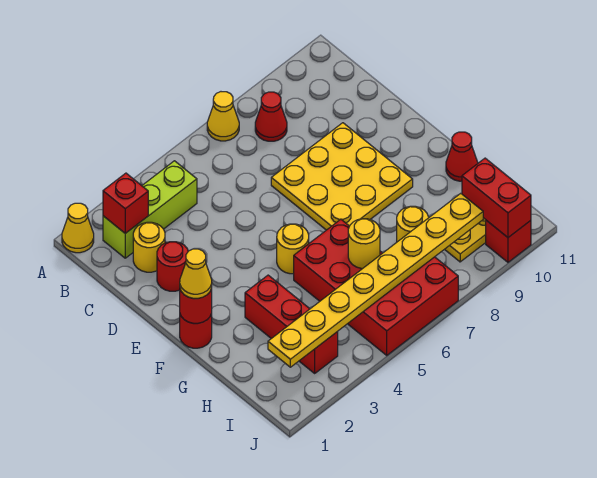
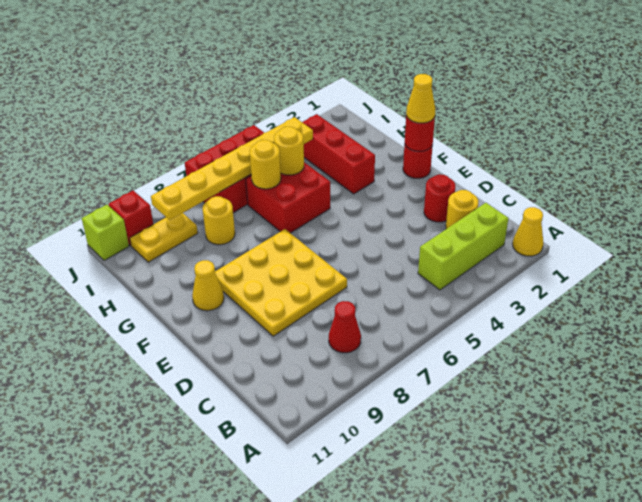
yellow 1x1 cone [207,92,239,141] -> yellow 1x1 cone moved to [192,260,224,311]
red 1x1 brick [103,173,148,233] -> none
yellow 1x1 round brick [277,224,309,274] -> yellow 1x1 round brick moved to [274,127,304,175]
red 1x1 cone [446,132,478,181] -> none
yellow 1x8 plate [268,193,483,367] -> yellow 1x6 plate [151,117,313,220]
red 1x2 brick [462,158,531,237] -> none
none -> lime 1x1 brick [82,205,129,261]

